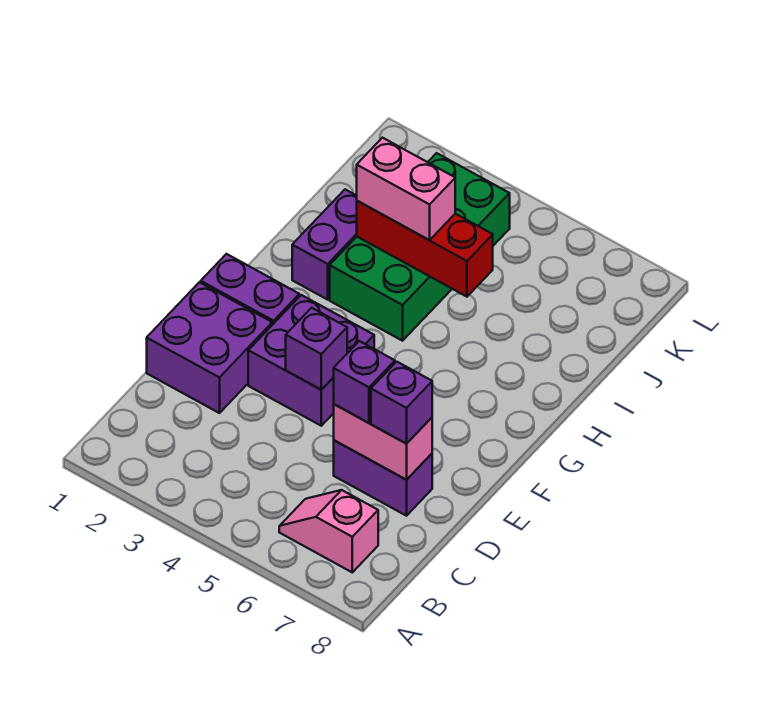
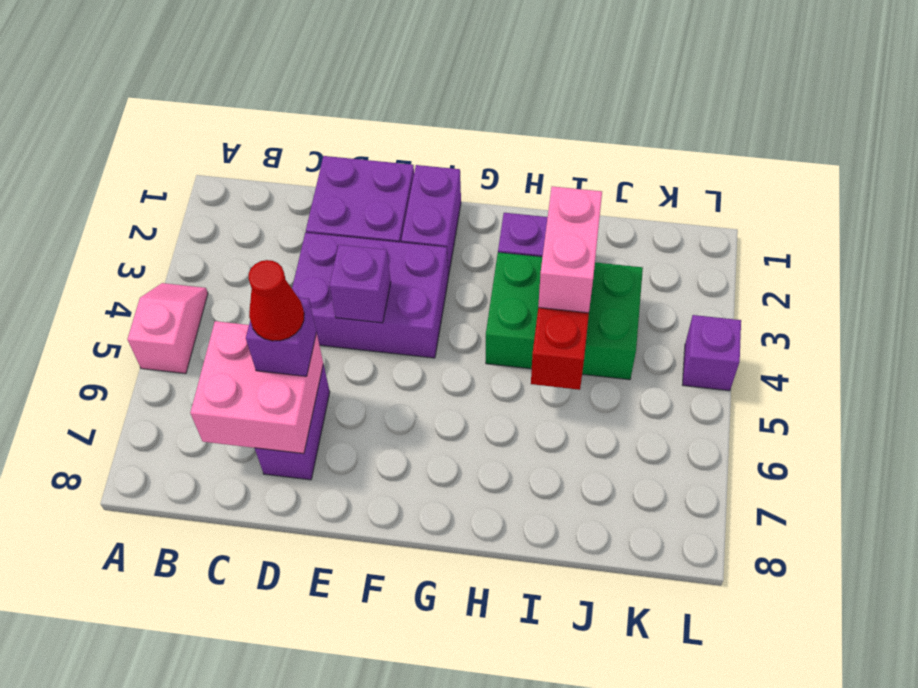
pink 1x2 slope [279,490,378,572] -> pink 1x2 slope moved to [127,283,208,374]
pink 1x2 brick [334,404,432,480] -> pink 2x2 brick [190,321,323,454]
none -> red 1x1 cone [249,260,304,341]
purple 1x1 brick [371,362,432,444] -> purple 1x1 brick moved to [683,315,741,391]
purple 2x2 brick [248,295,374,426] -> purple 2x3 brick [292,233,448,358]
green 2x4 brick [330,153,510,341] -> green 2x3 brick [486,252,643,380]

